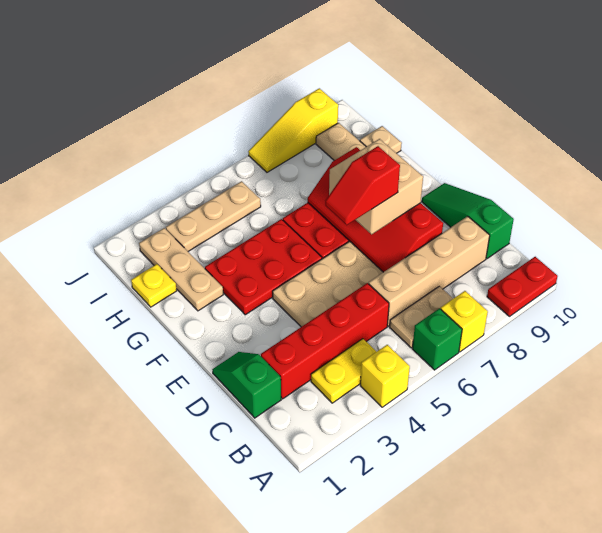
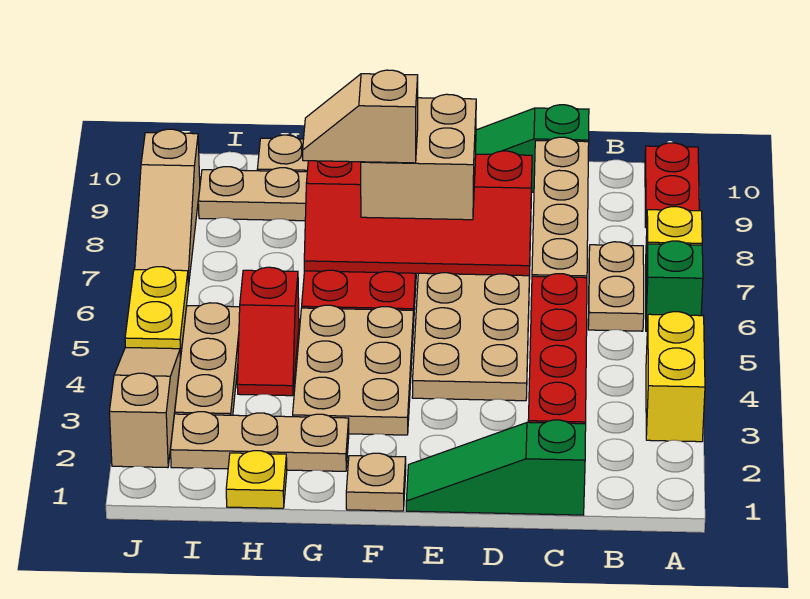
yellow 1x1 brick [360,345,410,407] -> yellow 1x2 brick [646,312,705,442]
yellow 1x2 plate [311,339,376,403] -> yellow 1x2 plate moved to [125,267,188,357]
green 1x2 slope [212,352,281,418] -> green 1x3 slope [406,420,586,515]
red 1x2 slope [325,146,400,225] -> red 1x2 slope moved to [237,267,299,396]
none -> tan 1x1 plate [346,453,406,511]
red 2x3 plate [205,219,322,315] -> tan 2x3 plate [293,305,414,435]
none -> tan 1x2 slope [303,70,418,163]
none -> tan 1x3 slope [109,347,181,468]
yellow 1x3 slope [248,88,338,172] -> tan 1x3 slope [135,129,200,286]

